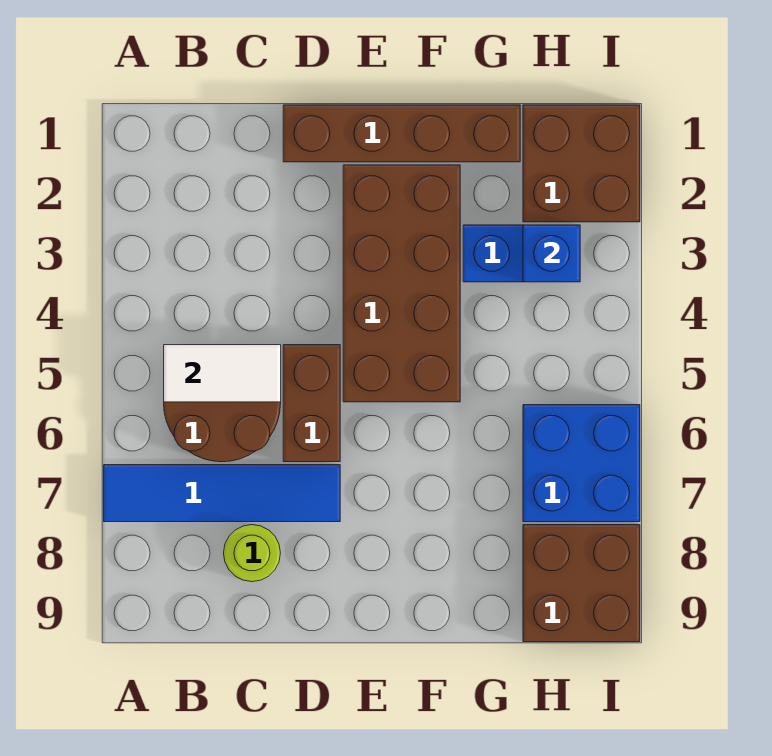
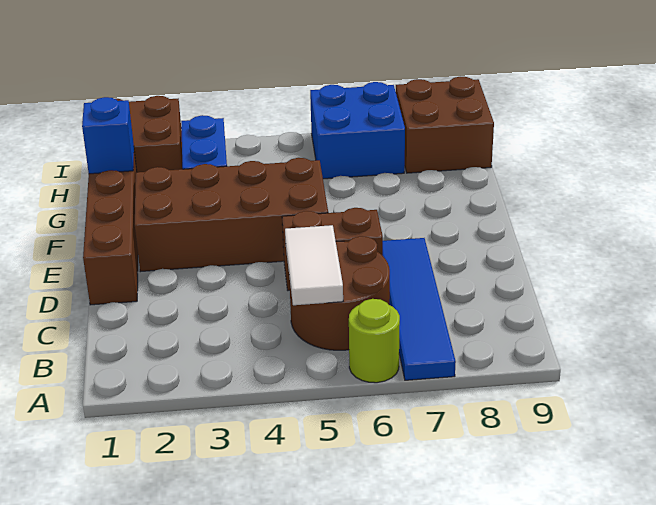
lime 1x1 round brick [224,525,280,582] -> lime 1x1 round brick moved to [349,299,400,383]
blue 1x1 brick [523,225,580,282] -> blue 1x1 brick moved to [82,97,134,174]

